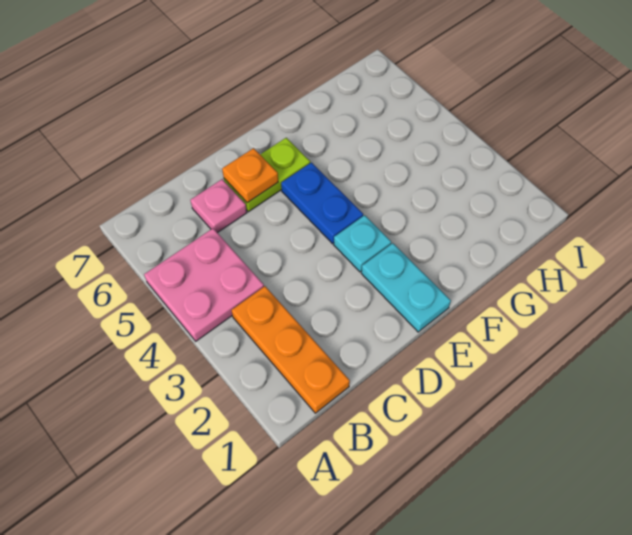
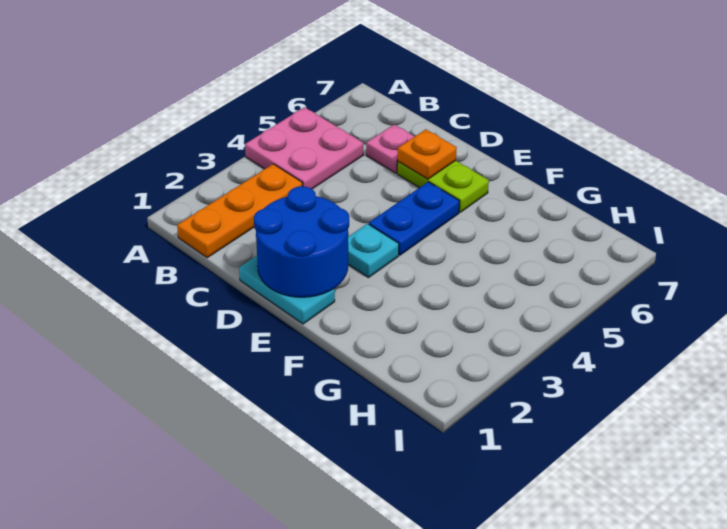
none -> blue 2x2 round brick [254,186,349,297]
cyan 1x2 plate [361,243,451,332] -> cyan 1x2 plate turned to [239,256,335,324]

